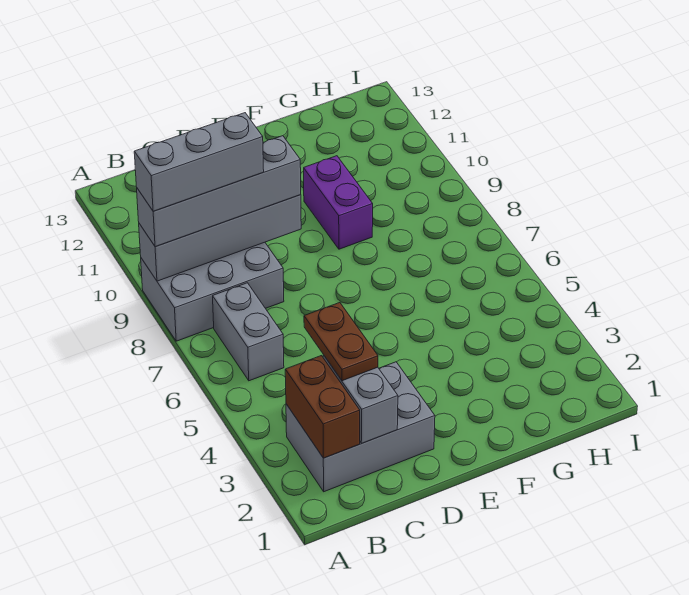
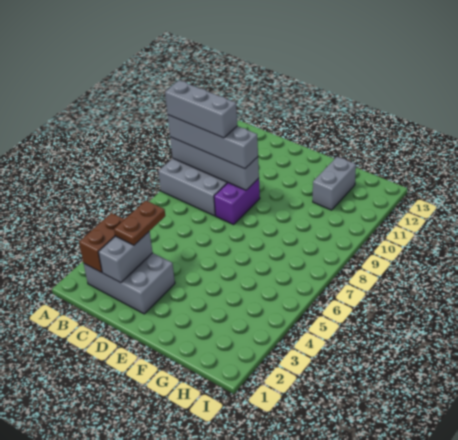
grey 1x2 brick [213,283,284,381] -> grey 1x2 brick moved to [313,157,356,210]
purple 1x2 brick [304,156,373,249] -> purple 1x2 brick moved to [214,178,260,225]

